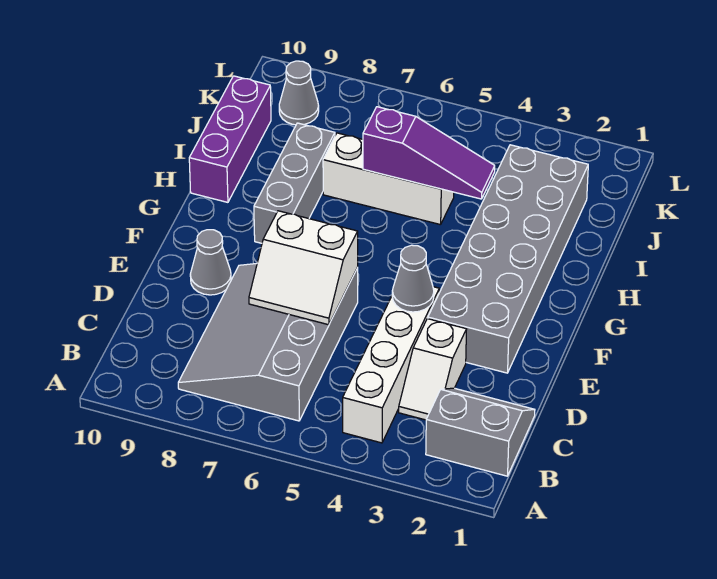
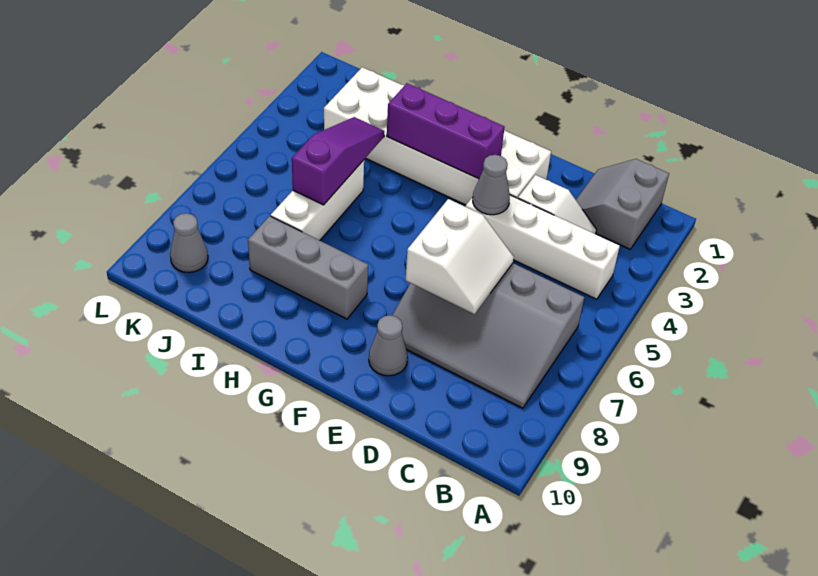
grey 2x6 brick [428,145,588,373] -> white 2x6 brick [324,67,551,205]
purple 1x3 brick [189,76,271,202] -> purple 1x3 brick moved to [387,83,505,179]

